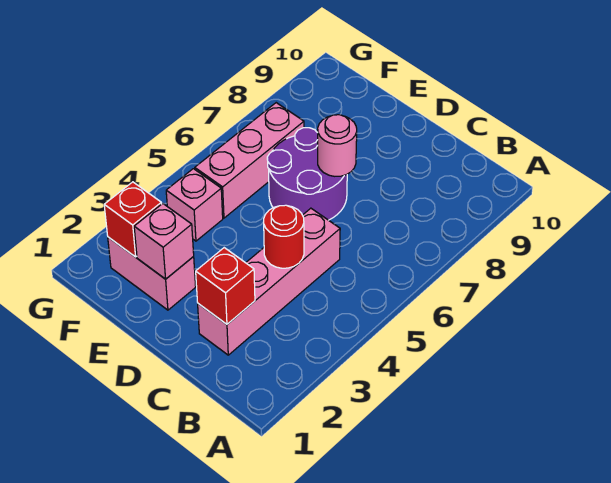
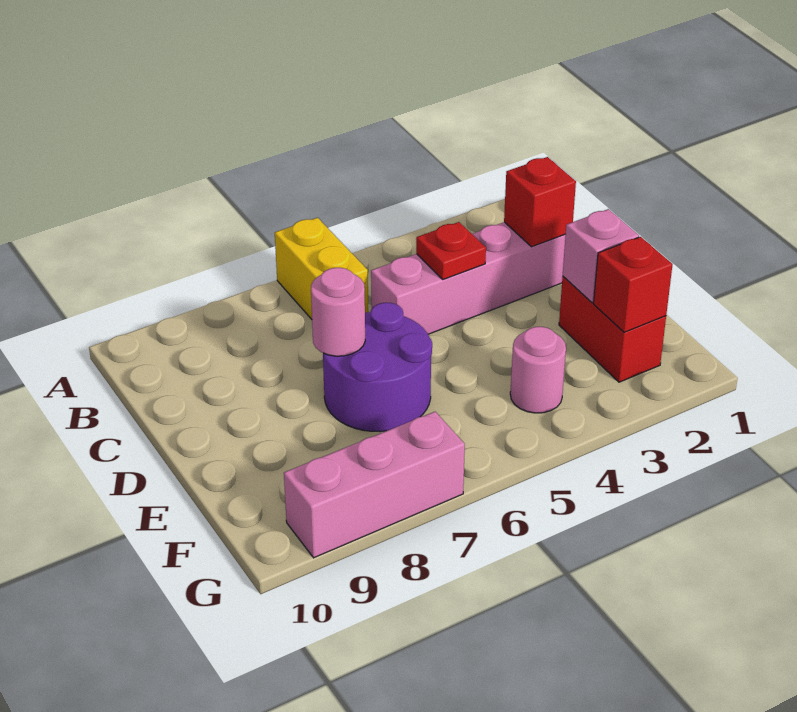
none -> yellow 1x2 brick [275,218,368,319]
red 1x1 round brick [264,205,304,268] -> red 1x1 plate [416,222,486,279]
pink 1x2 brick [108,237,196,310] -> red 1x2 brick [559,277,666,382]
pink 1x1 brick [166,169,223,241] -> pink 1x1 round brick [510,327,566,413]
pink 1x3 brick [195,103,304,218] -> pink 1x3 brick moved to [284,412,465,558]

